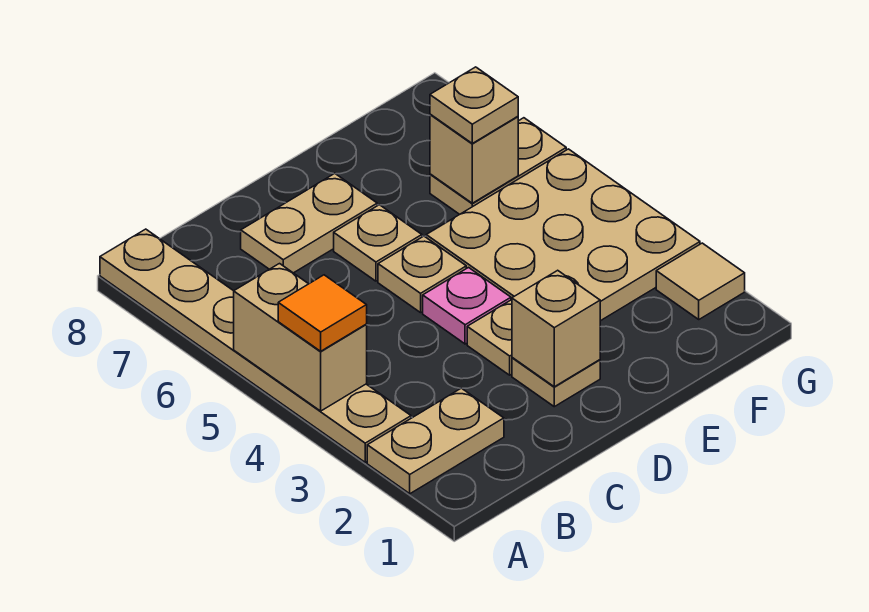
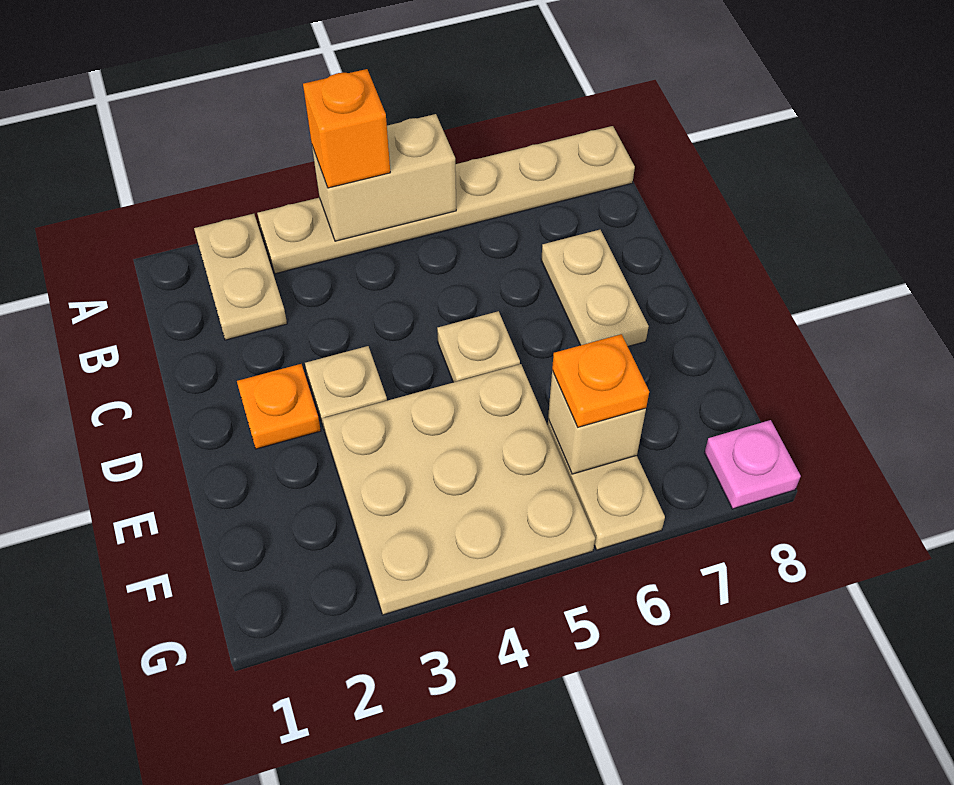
orange 1x1 tile [278,275,367,351] -> orange 1x1 brick [303,69,390,188]
tan 1x1 plate [512,358,600,407] -> orange 1x1 plate [237,364,321,449]
tan 1x1 brick [512,270,600,387] -> none
pink 1x1 plate [423,268,511,344] -> pink 1x1 plate moved to [704,420,801,509]
tan 1x1 plate [334,205,422,281] -> none
tan 1x1 plate [430,67,518,143] -> orange 1x1 plate [552,334,649,427]
tan 1x1 tile [656,243,745,319] -> none

